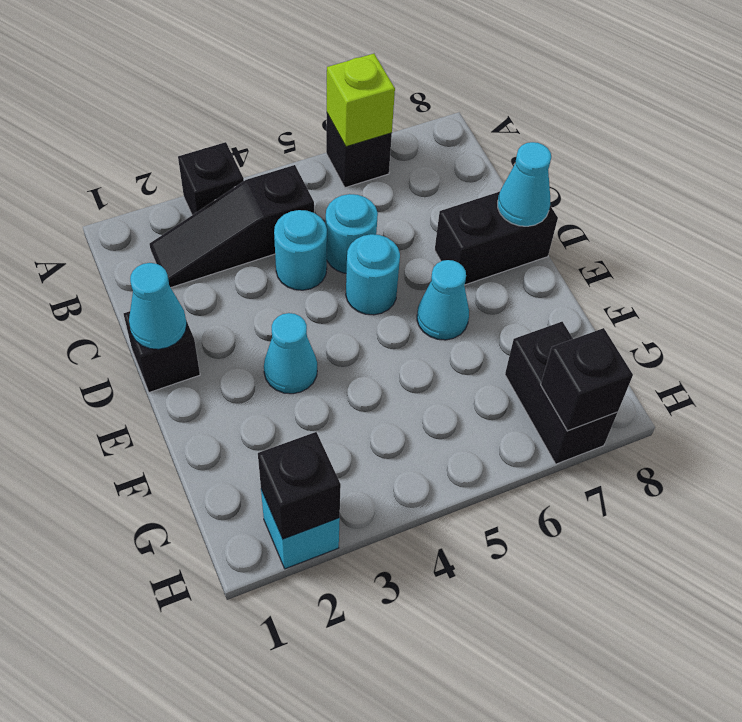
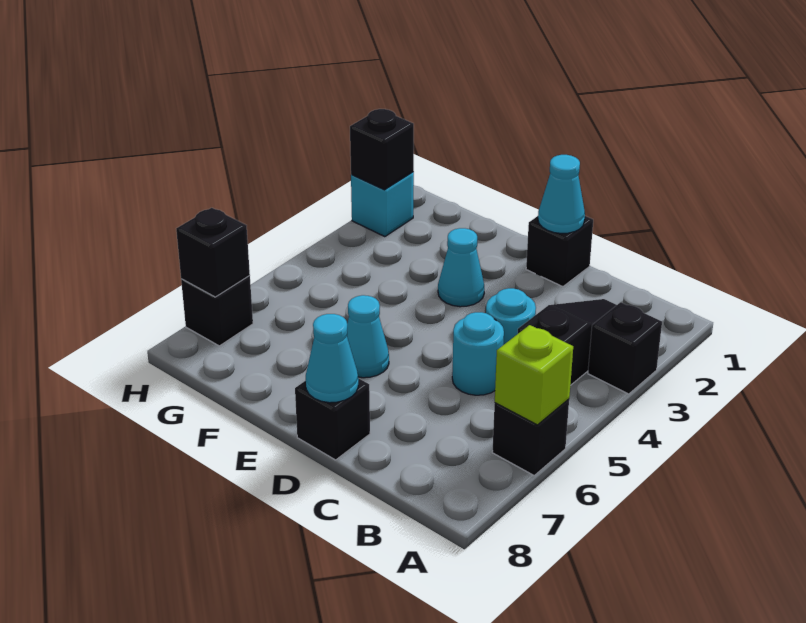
cyan 1x1 round brick [346,234,400,315] -> none
black 1x2 brick [435,192,558,285] -> black 1x1 brick [295,378,370,460]
black 1x2 brick [505,322,617,464] -> black 1x1 brick [181,276,253,346]

